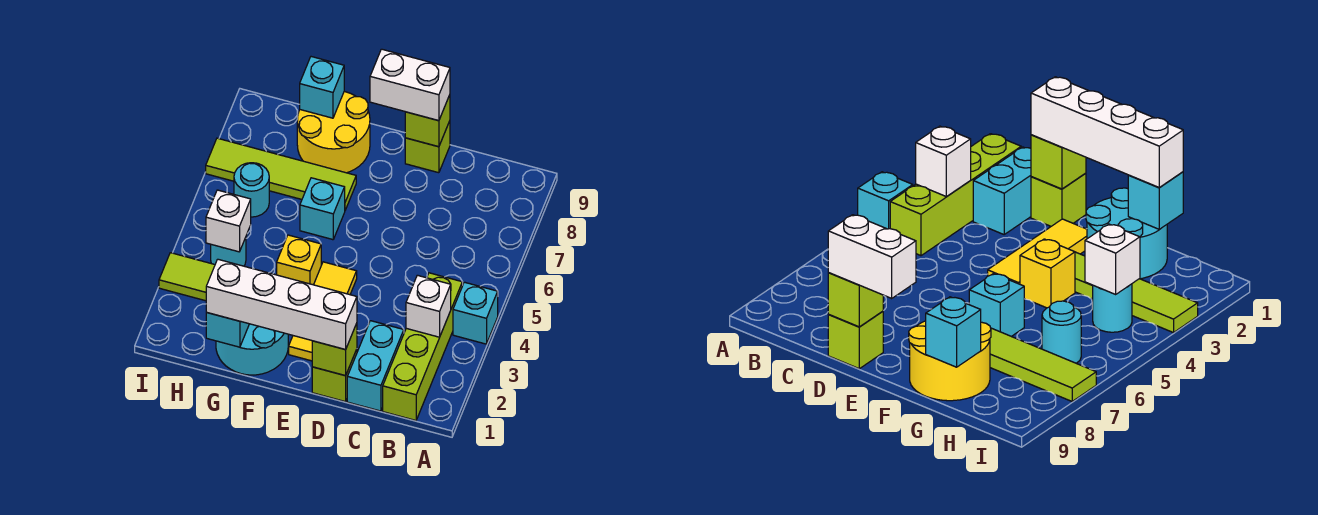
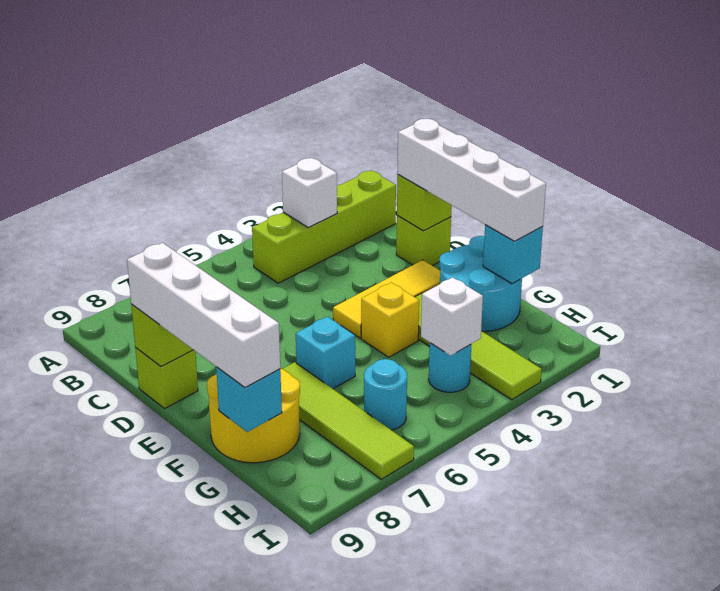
cyan 1x1 brick [453,282,498,344] -> none
cyan 1x2 brick [347,321,404,411] -> none
white 1x2 brick [370,49,450,121] -> white 1x4 brick [127,243,280,387]

